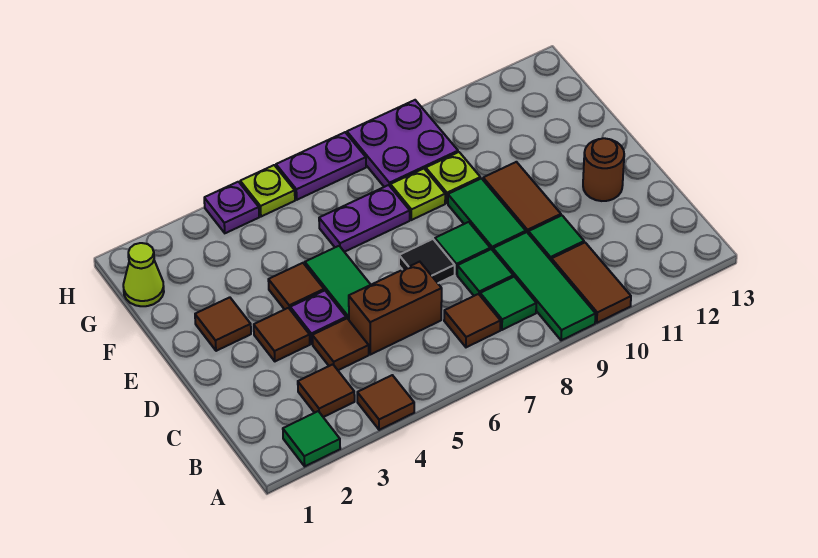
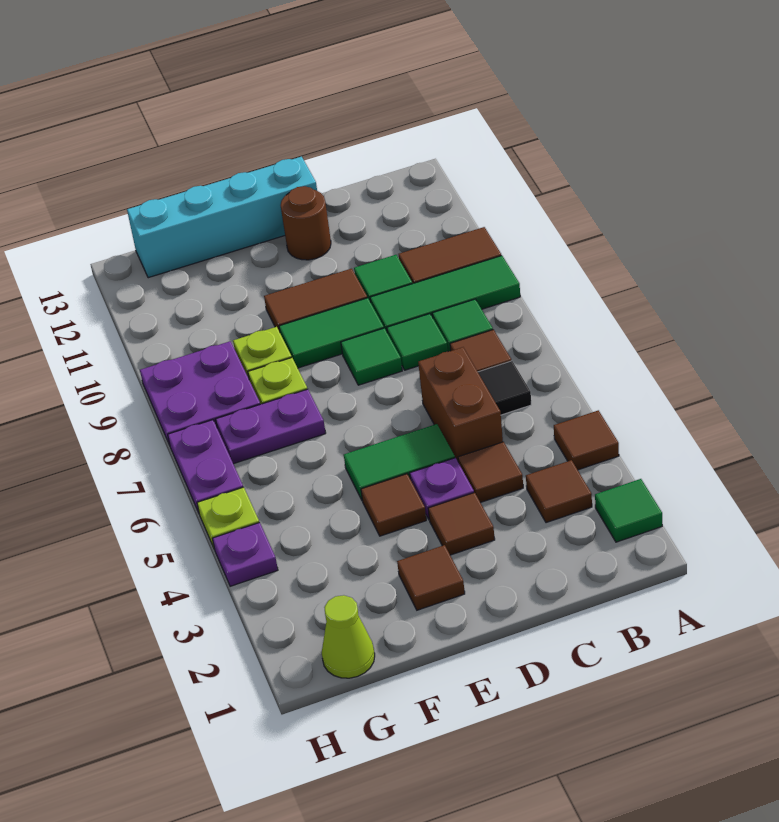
black 1x1 tile [399,239,455,283] -> black 1x1 tile moved to [478,361,531,415]
none -> cyan 1x4 brick [127,157,317,278]
purple 1x2 plate [319,185,410,252] -> purple 1x2 plate turned to [216,389,326,464]

